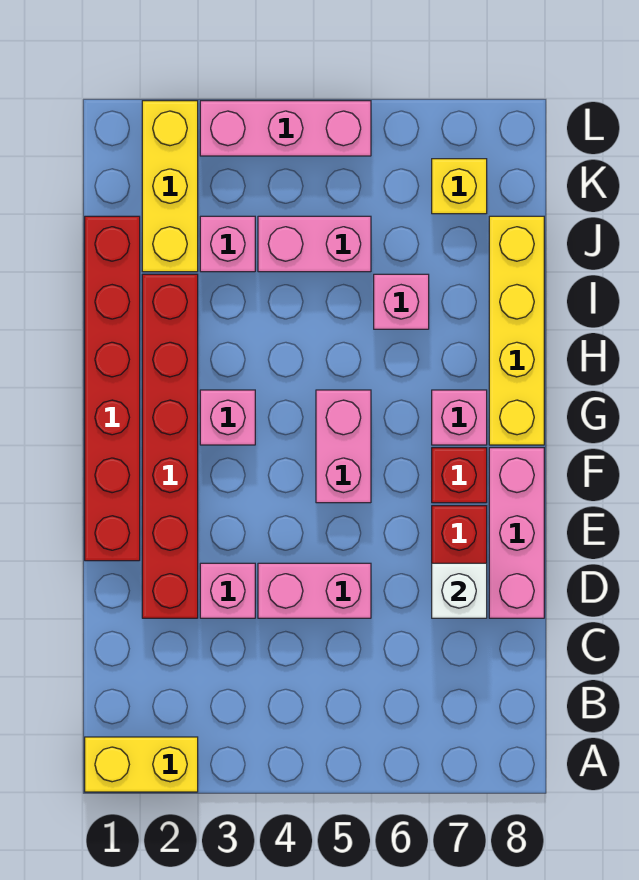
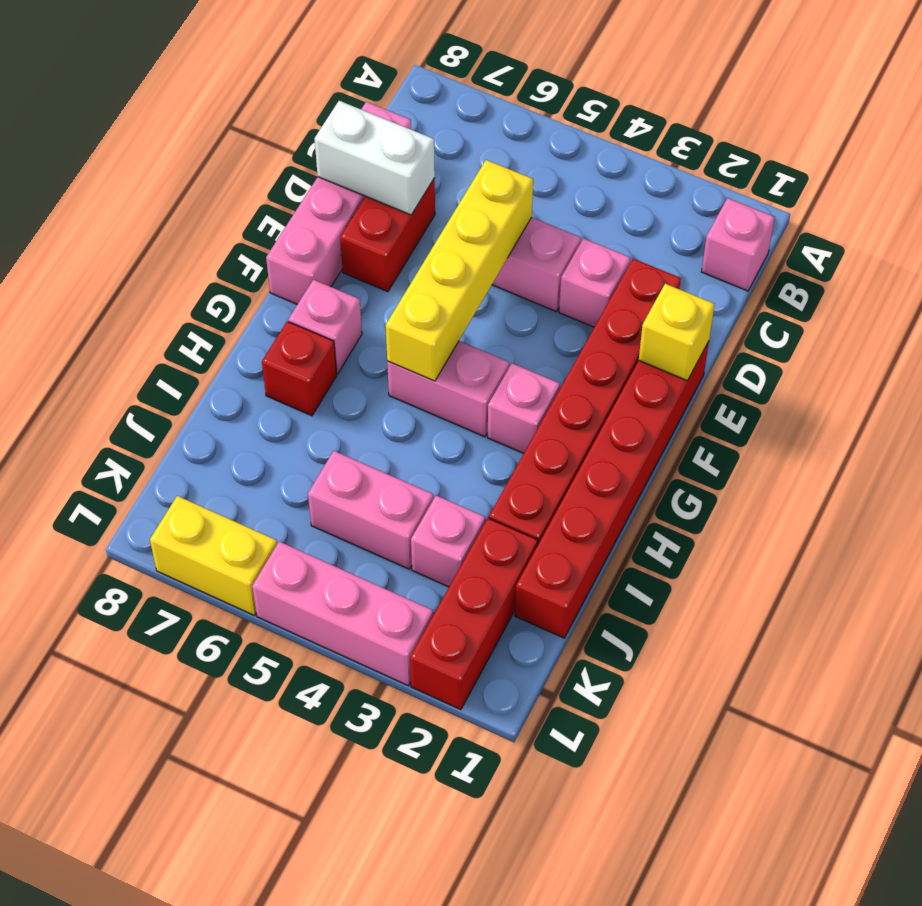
yellow 1x2 brick [85,737,198,792] -> yellow 1x2 brick moved to [150,496,277,615]
white 1x1 brick [432,563,487,618] -> white 1x2 brick [315,101,435,215]
pink 1x3 brick [489,448,544,618] -> pink 1x4 brick [266,102,411,304]
pink 1x2 brick [316,390,371,503] -> pink 1x2 brick turned to [387,341,509,437]
red 1x1 brick [432,448,487,503] -> red 1x1 brick moved to [262,321,337,416]
yellow 1x4 brick [489,216,544,445] -> yellow 1x4 brick moved to [386,160,533,381]
pink 1x1 brick [374,274,429,329] -> pink 1x1 brick moved to [702,198,775,291]
yellow 1x3 brick [142,101,198,272] -> red 1x3 brick [410,518,538,710]
yellow 1x1 brick [432,159,487,214] -> yellow 1x1 brick moved to [639,284,715,381]

